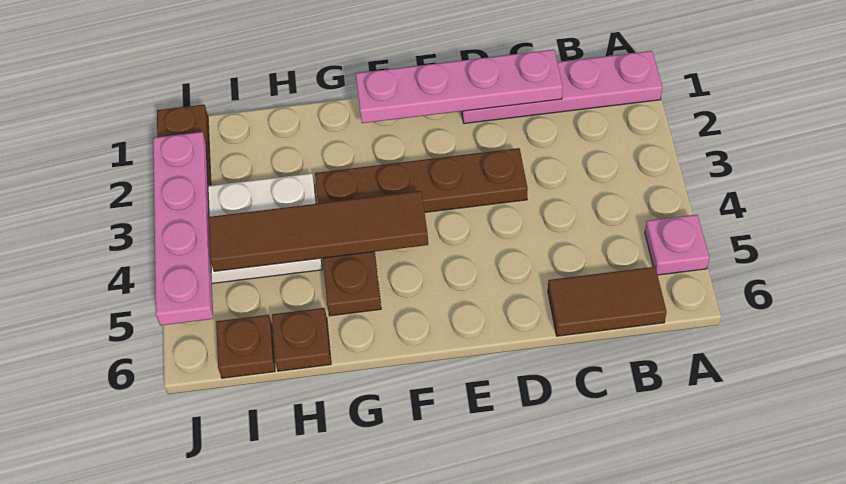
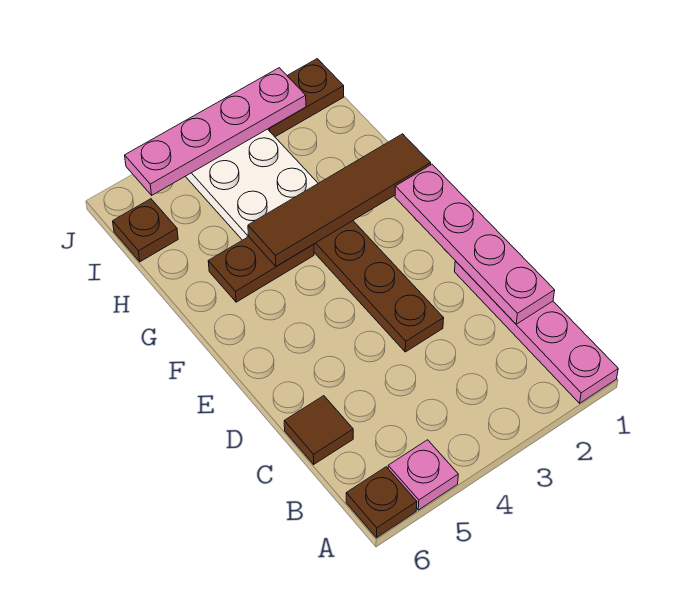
brown 1x2 tile [548,267,667,336] -> brown 1x1 tile [284,396,353,464]
brown 1x4 tile [209,191,428,271] -> brown 1x4 tile turned to [248,134,431,267]
brown 1x1 plate [272,308,331,371] -> brown 1x1 plate moved to [346,467,417,538]

